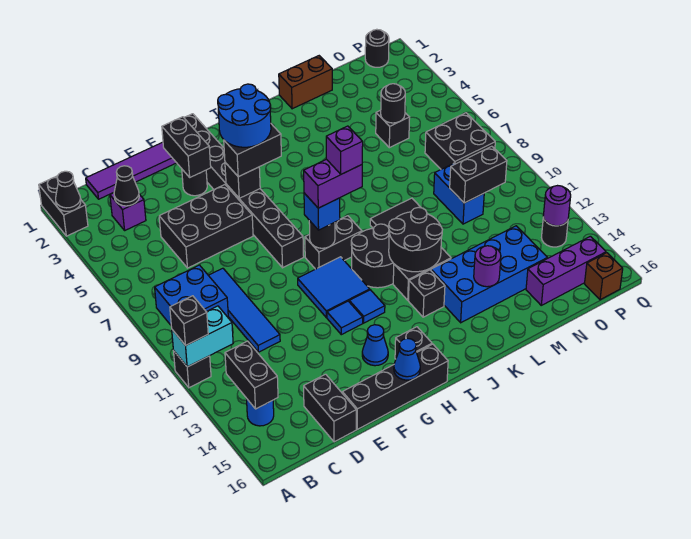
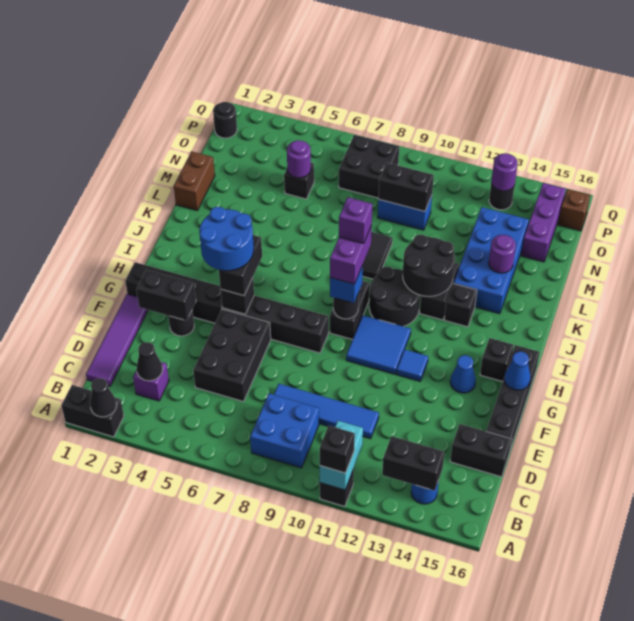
blue 1x1 tile [349,290,385,323] -> none
black 1x1 round brick [381,84,405,123] -> purple 1x1 round brick [287,140,311,178]
black 1x2 brick [450,146,507,203] -> black 1x2 brick turned to [378,163,434,211]

